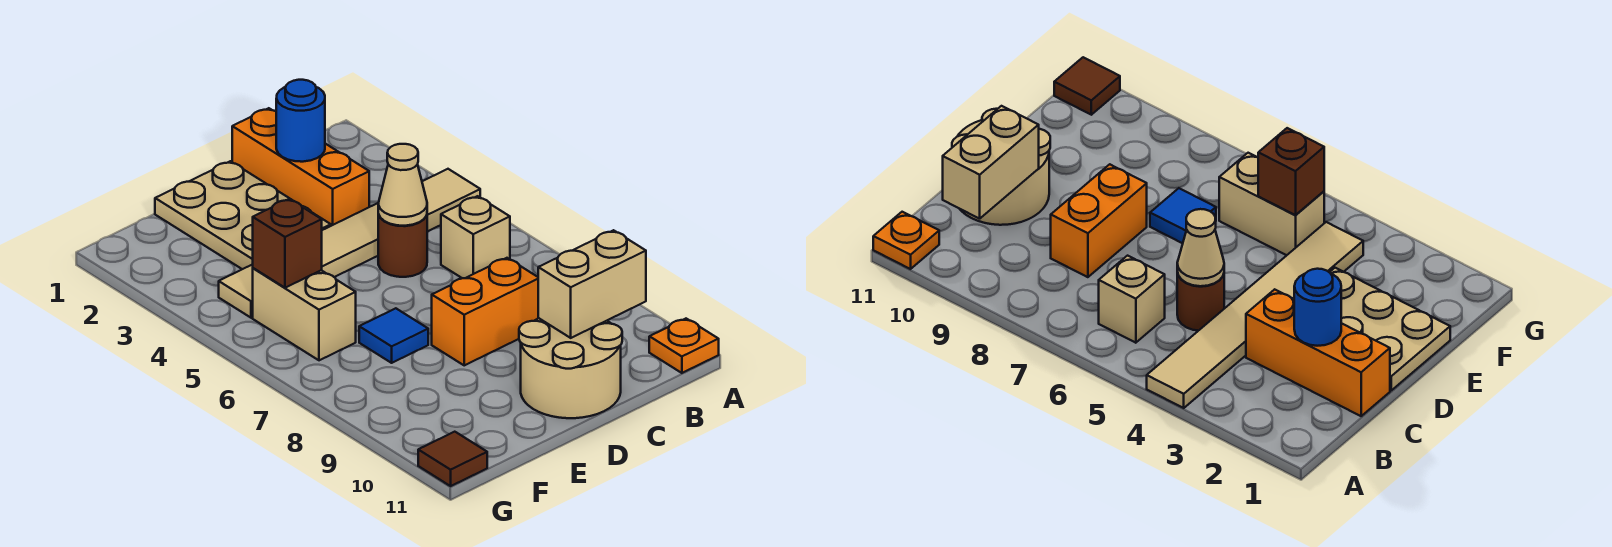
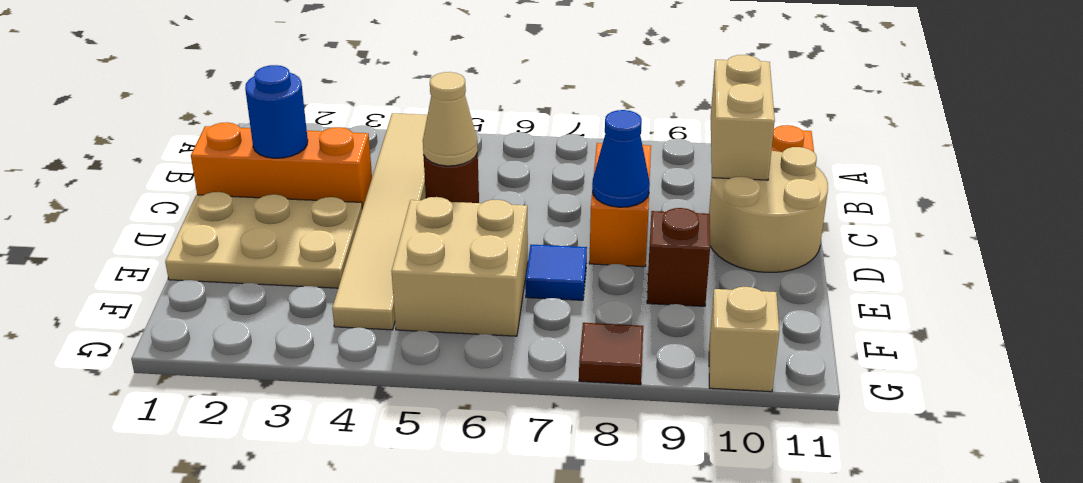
tan 1x1 brick [441,196,510,278] -> tan 1x1 brick moved to [709,287,779,392]
none -> blue 1x1 cone [592,110,650,207]
tan 1x2 brick [253,268,356,360] -> tan 2x2 brick [392,197,528,336]
brown 1x1 brick [253,199,322,288] -> brown 1x1 brick moved to [647,208,710,306]
brown 1x1 tile [418,432,487,486] -> brown 1x1 tile moved to [579,323,643,385]

